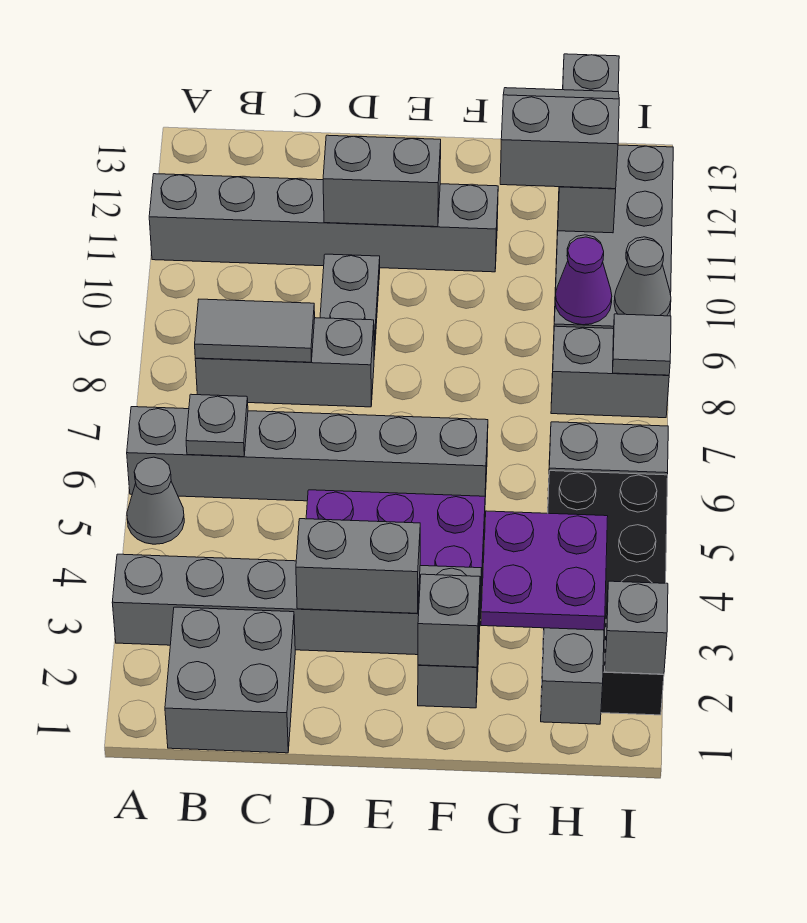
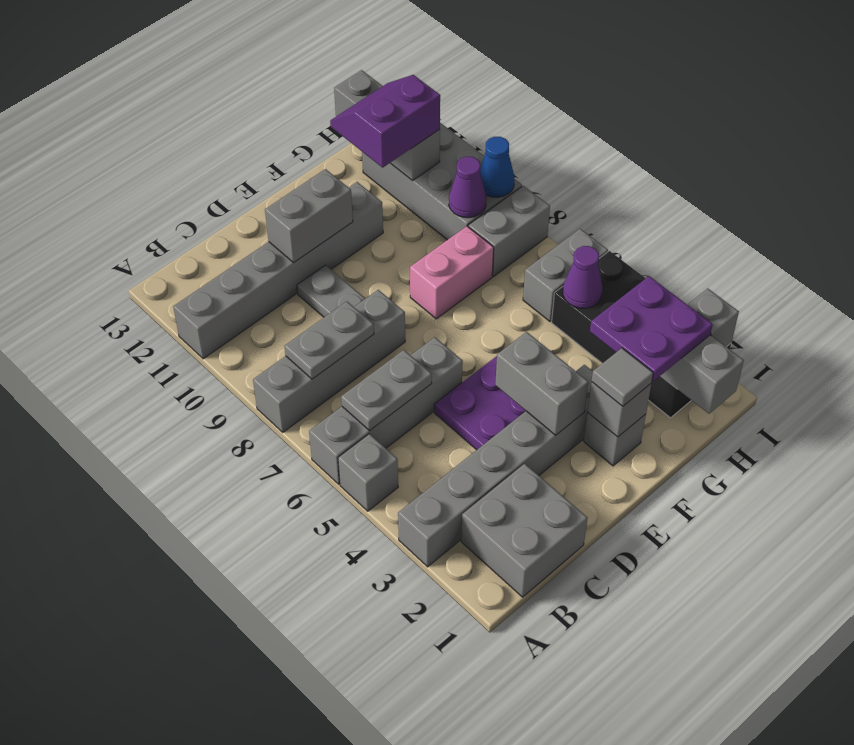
grey 1x1 cone [127,457,184,544] -> grey 1x1 brick [338,434,398,511]
grey 1x6 brick [127,407,488,501] -> grey 1x4 brick [309,337,463,484]
grey 1x1 plate [186,394,248,457] -> grey 1x2 plate [341,350,432,431]
grey 1x3 brick [195,318,374,407] -> grey 1x4 brick [253,290,405,432]
grey 1x2 tile [195,299,315,362] -> grey 1x2 plate [285,301,374,379]
grey 1x2 brick [296,519,420,613] -> grey 1x2 brick turned to [495,332,588,435]
none -> pink 1x2 brick [410,226,494,319]
grey 2x2 slope [500,88,619,189] -> purple 2x2 slope [330,75,440,167]
none -> purple 1x1 cone [563,246,602,308]
grey 1x1 tile [613,314,671,375] -> grey 1x1 tile moved to [592,348,653,406]
grey 1x1 cone [614,239,671,316] -> blue 1x1 cone [480,137,514,197]

